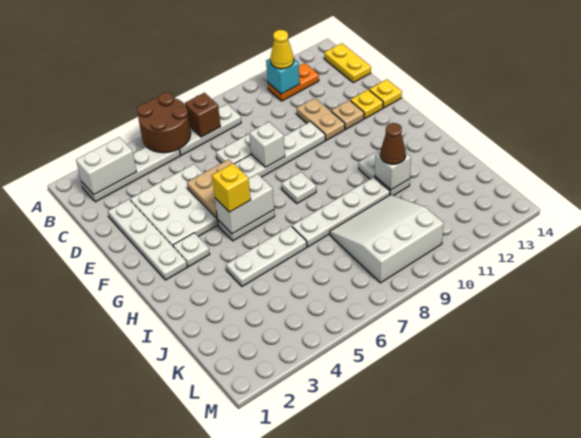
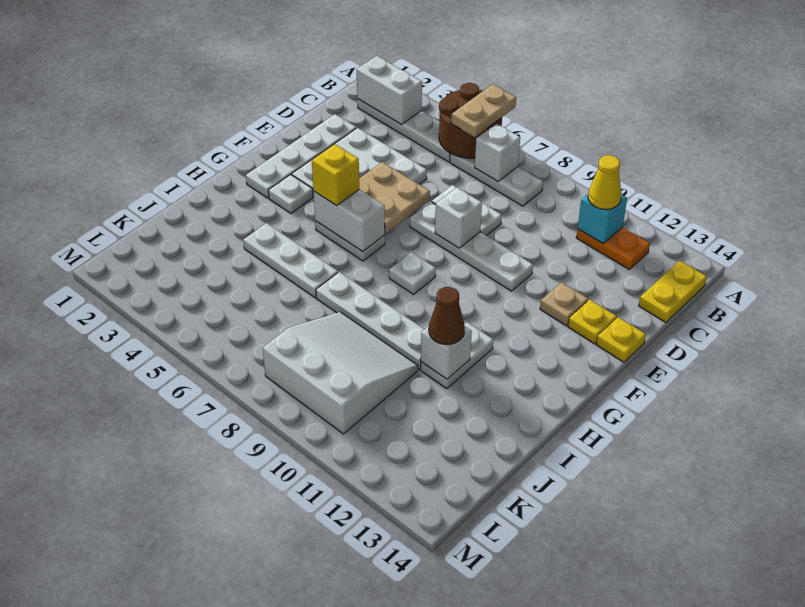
brown 1x1 brick [185,93,221,137] -> white 1x1 brick [475,124,520,181]
tan 1x2 plate [297,98,345,140] -> tan 1x2 plate moved to [451,84,516,137]

